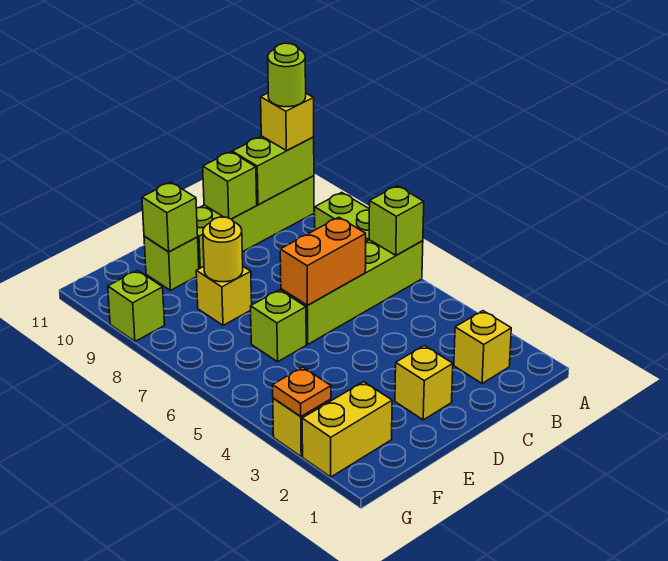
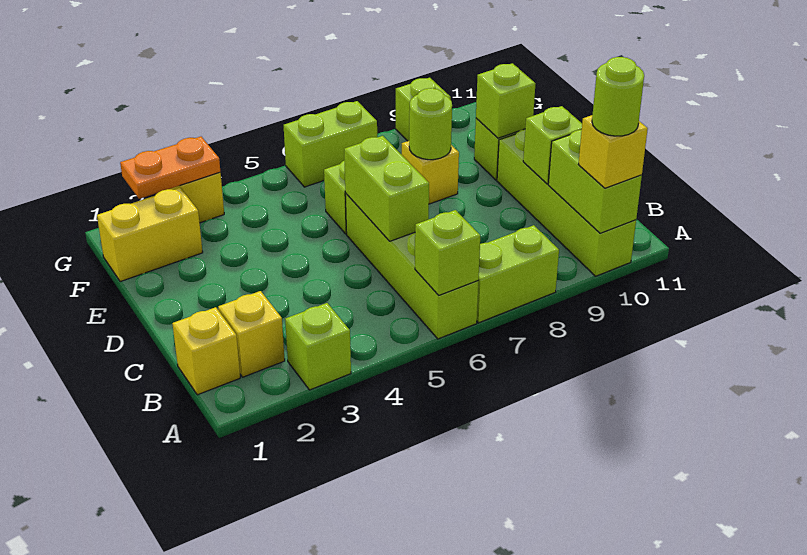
none -> lime 1x1 brick [285,303,351,390]
orange 1x2 brick [280,217,366,305] -> lime 1x2 brick [344,136,429,241]
yellow 1x1 brick [395,345,453,420] -> yellow 1x1 brick moved to [172,307,240,395]
yellow 1x1 round brick [203,217,243,282] -> lime 1x1 round brick [409,88,452,160]
yellow 1x2 brick [302,382,392,477] -> yellow 1x2 brick turned to [97,188,203,282]
orange 1x1 plate [273,367,331,416] -> orange 1x2 plate [120,137,220,199]
none -> lime 1x2 brick [284,101,377,187]

